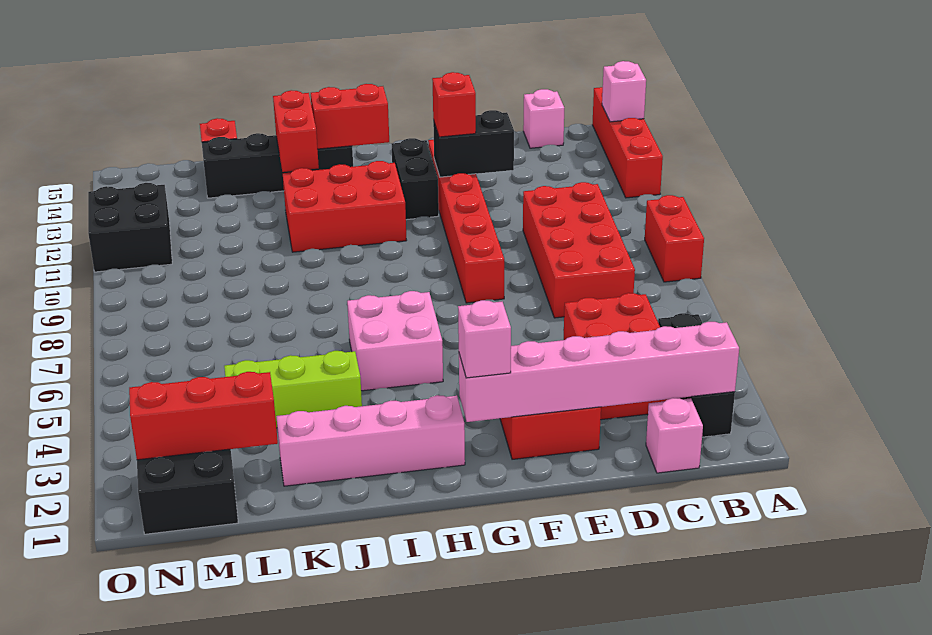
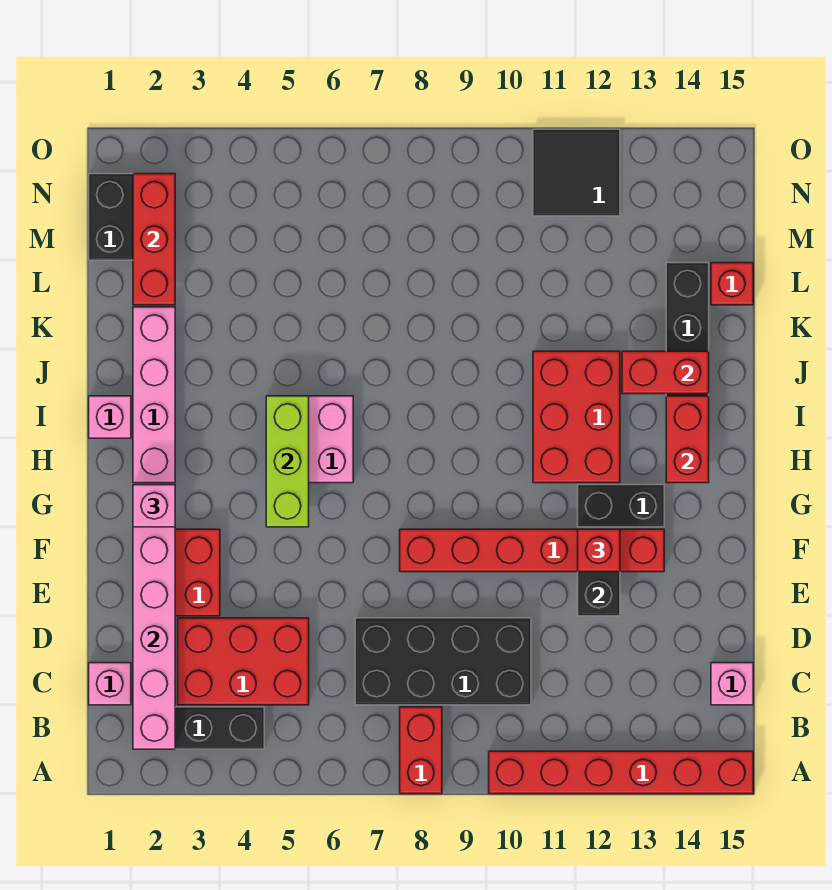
red 1x2 brick [645,195,704,282] -> red 1x2 brick turned to [400,707,442,794]
red 1x4 brick [592,87,663,198] -> red 1x6 brick [489,751,753,794]
pink 1x1 brick [602,61,646,122] -> pink 1x1 brick moved to [89,396,131,438]
red 2x4 brick [523,182,635,318] -> black 2x4 brick [355,618,531,705]
lime 1x3 brick [224,351,362,428] -> lime 1x3 brick moved to [266,396,309,527]
black 2x2 brick [88,183,172,272] -> black 2x2 tile [533,129,620,216]

